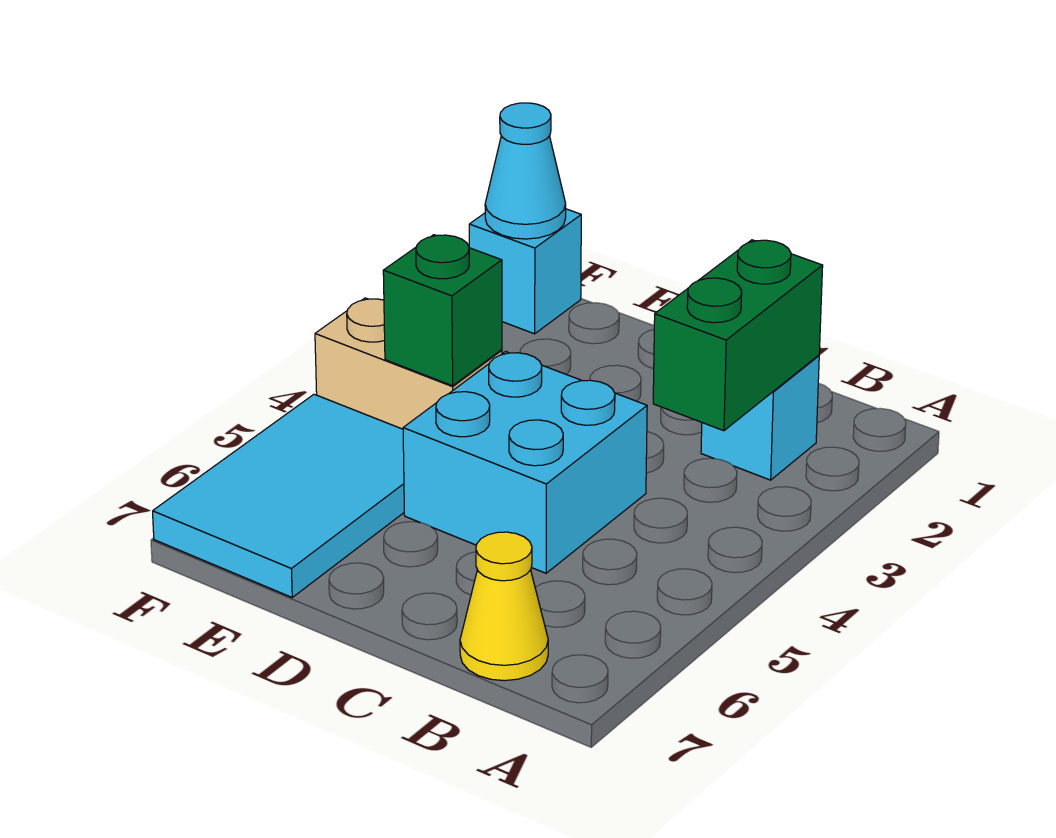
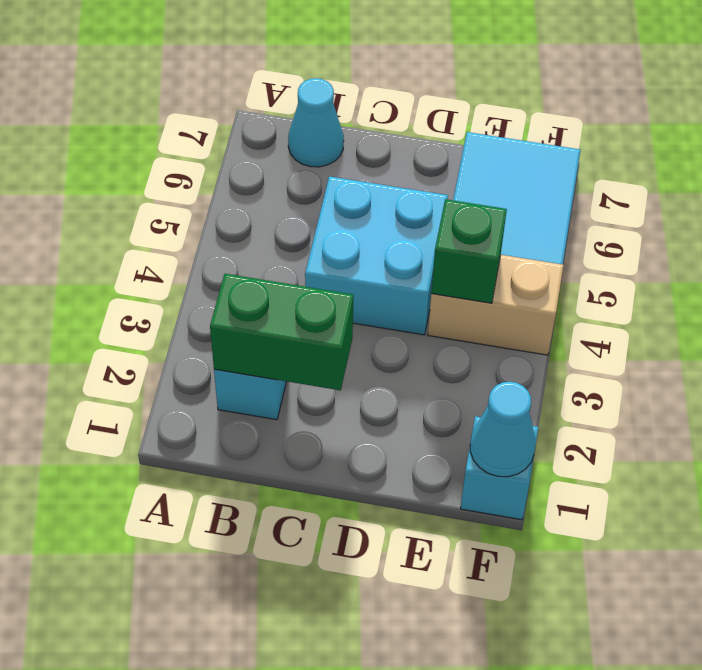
green 1x2 brick [653,240,823,431] -> green 1x2 brick turned to [210,274,354,390]
yellow 1x1 cone [460,532,548,681] -> cyan 1x1 cone [288,78,344,167]

